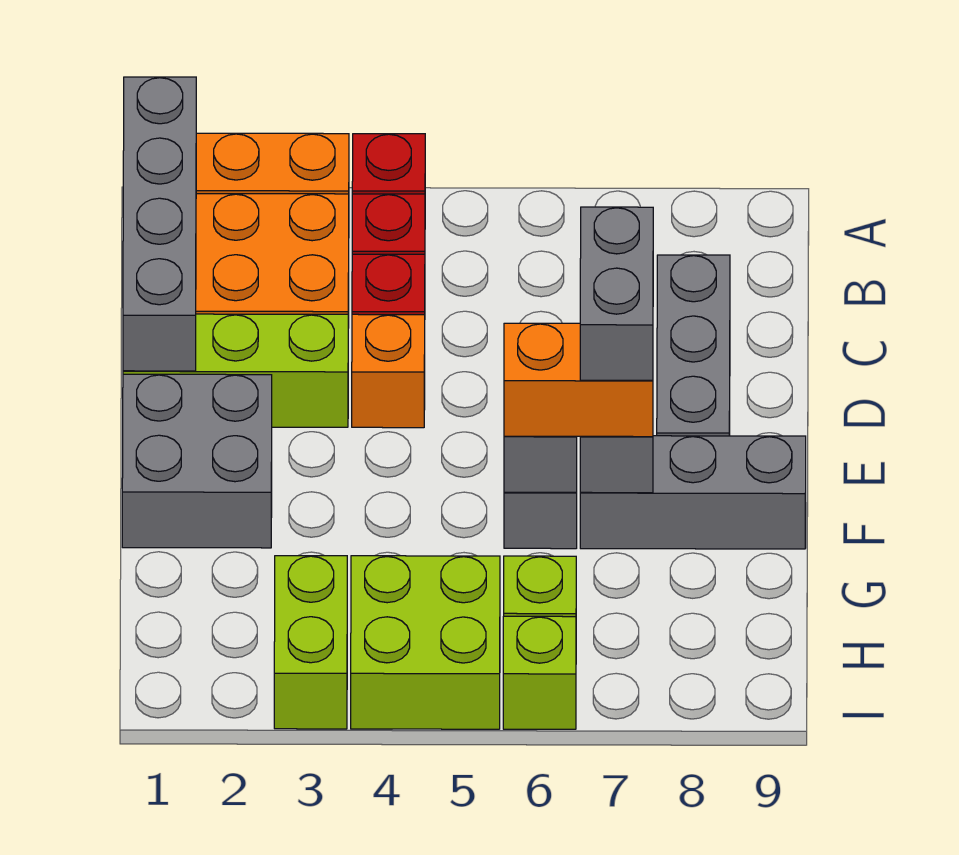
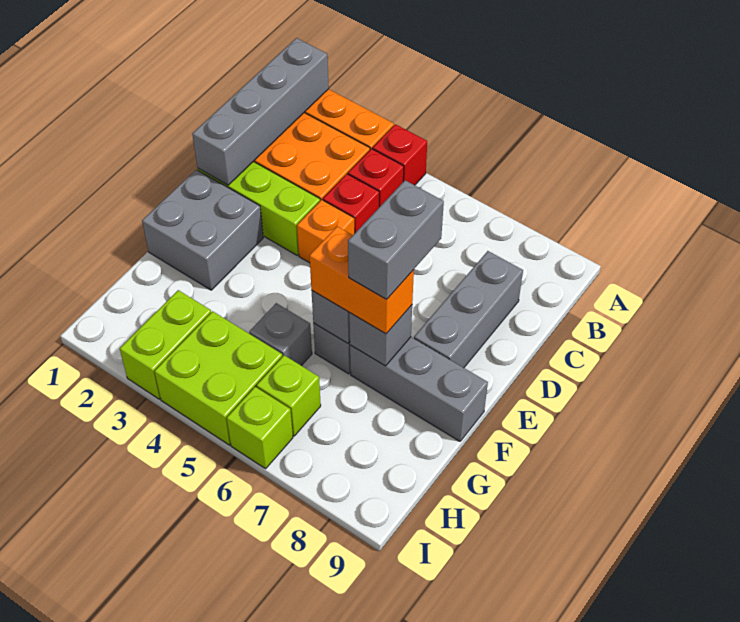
none -> grey 1x1 brick [249,303,312,366]

